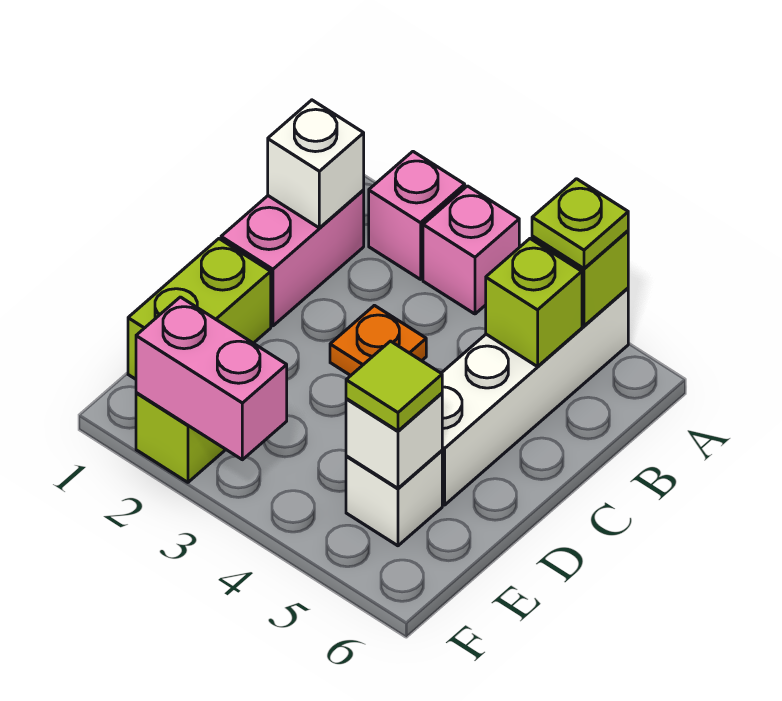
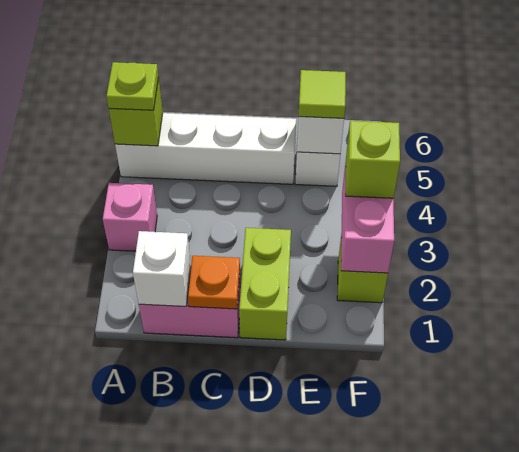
pink 1x1 brick [369,152,465,279] -> none
lime 1x1 brick [486,239,582,367] -> lime 1x1 brick moved to [345,121,400,198]
orange 1x1 plate [330,305,426,375] -> orange 1x1 plate moved to [188,256,240,309]
lime 1x2 brick [128,239,271,379] -> lime 1x2 brick turned to [239,228,291,340]

